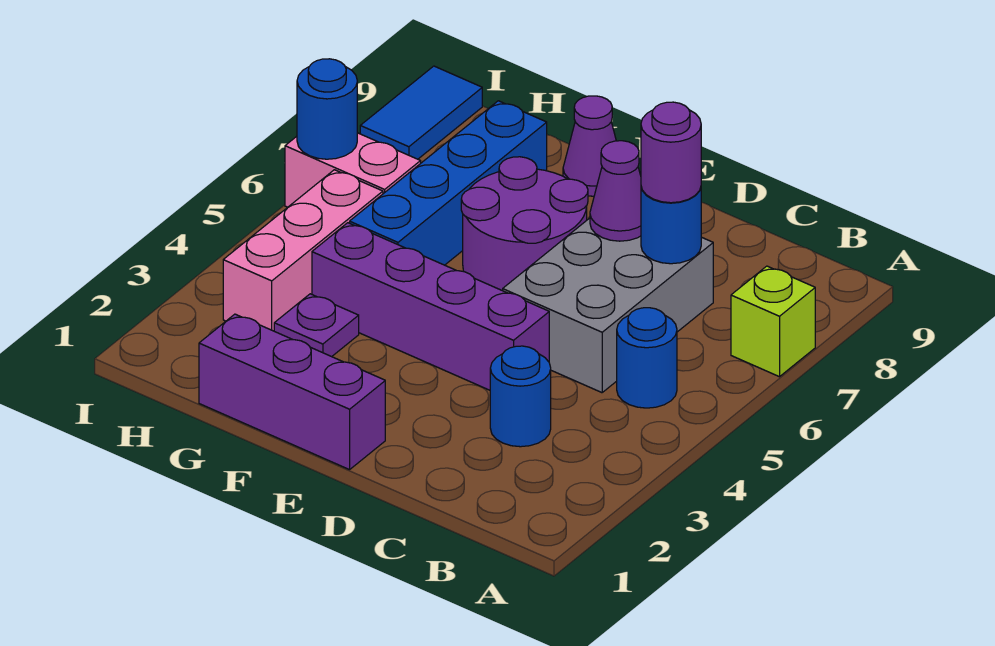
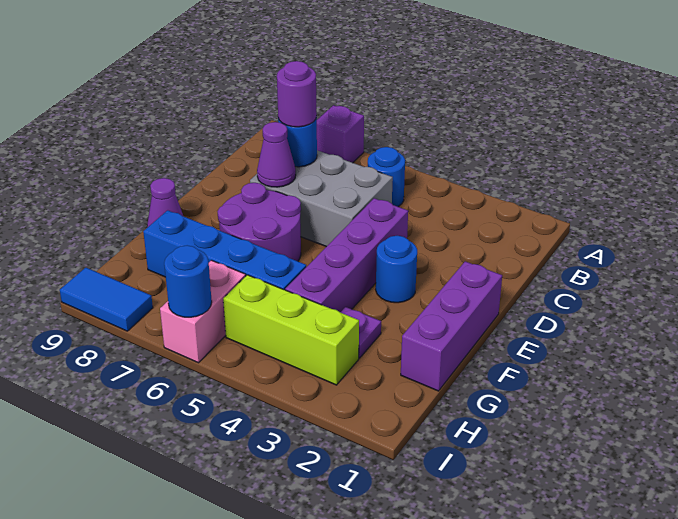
lime 1x1 brick [731,266,815,377] -> purple 1x1 brick [317,105,364,163]
blue 1x1 round brick [490,346,551,447] -> blue 1x1 round brick moved to [376,236,417,303]
pink 1x3 brick [223,170,383,331] -> lime 1x3 brick [223,275,359,385]

